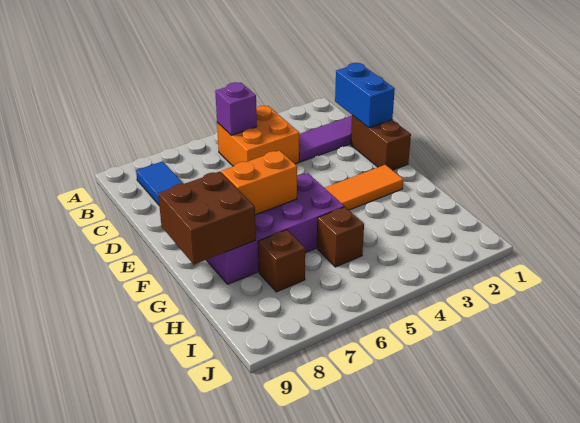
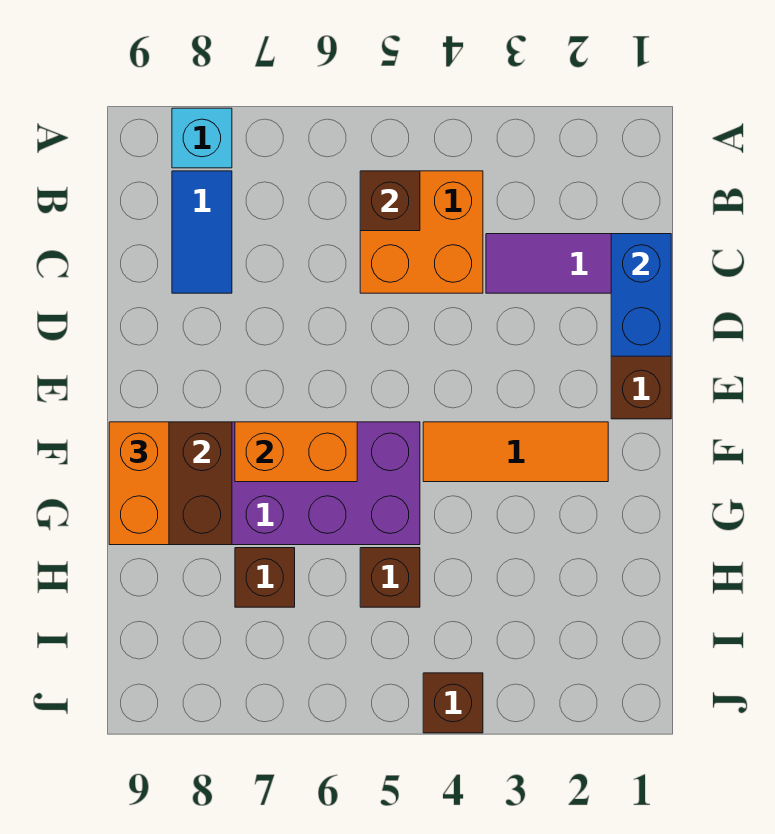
none -> cyan 1x1 brick [172,108,232,168]
purple 1x1 brick [215,82,257,135] -> brown 1x1 brick [360,171,420,231]
none -> orange 1x2 brick [109,422,169,545]
none -> brown 1x1 brick [423,673,483,733]

